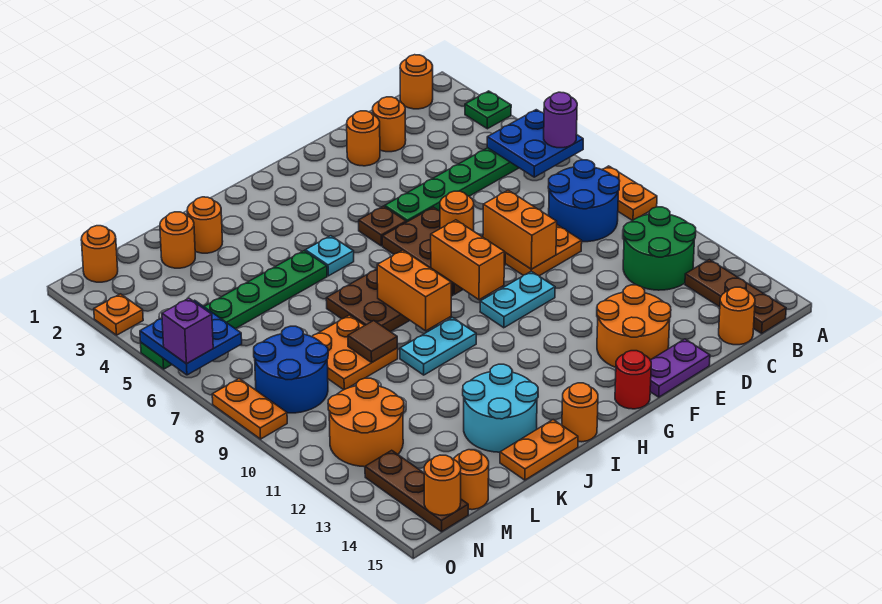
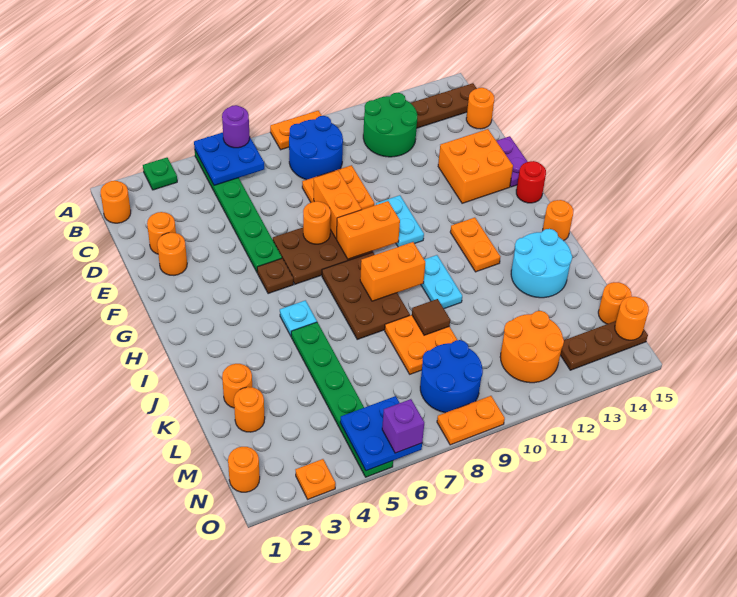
orange 1x2 brick [483,190,557,269] -> orange 1x2 brick turned to [314,170,362,239]
orange 2x2 round brick [597,285,671,367] -> orange 2x2 brick [438,129,513,203]
orange 1x2 plate [500,420,578,480] -> orange 1x2 plate moved to [450,218,500,272]

